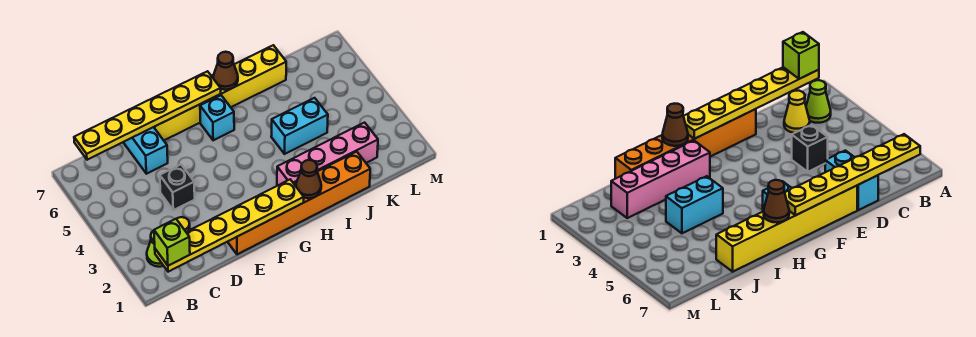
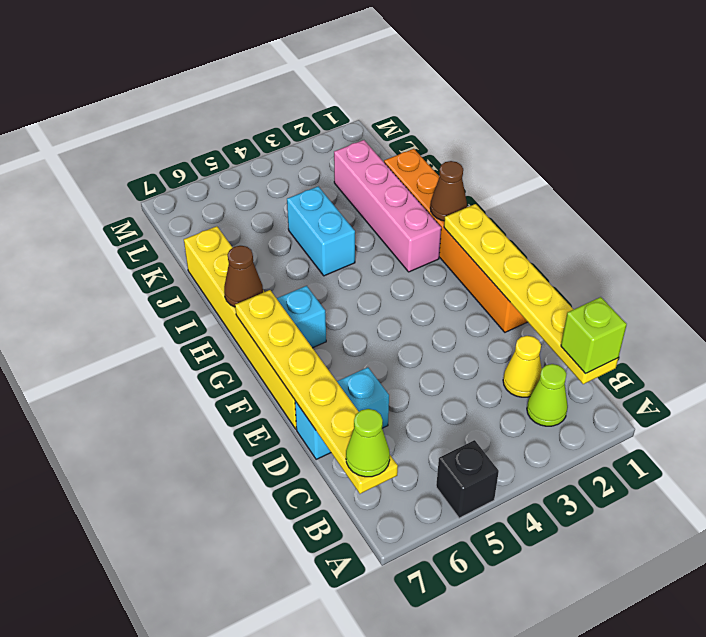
none -> lime 1x1 cone [346,409,390,477]
black 1x1 brick [160,165,195,210] -> black 1x1 brick moved to [436,440,499,518]

